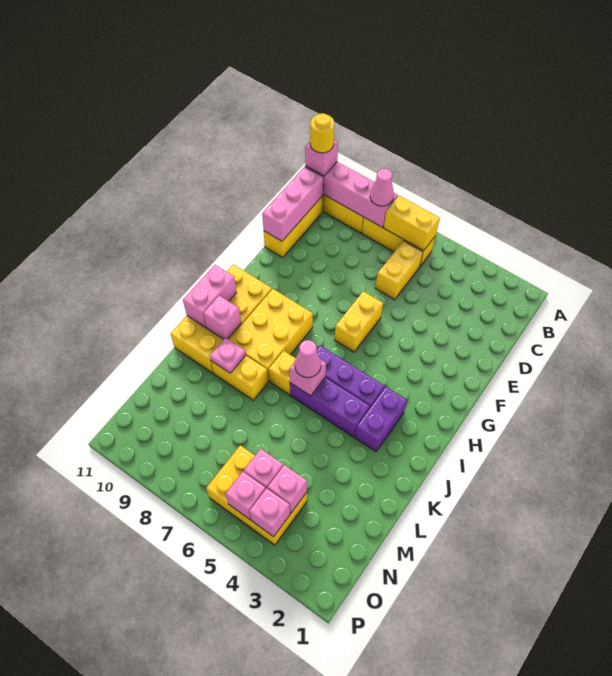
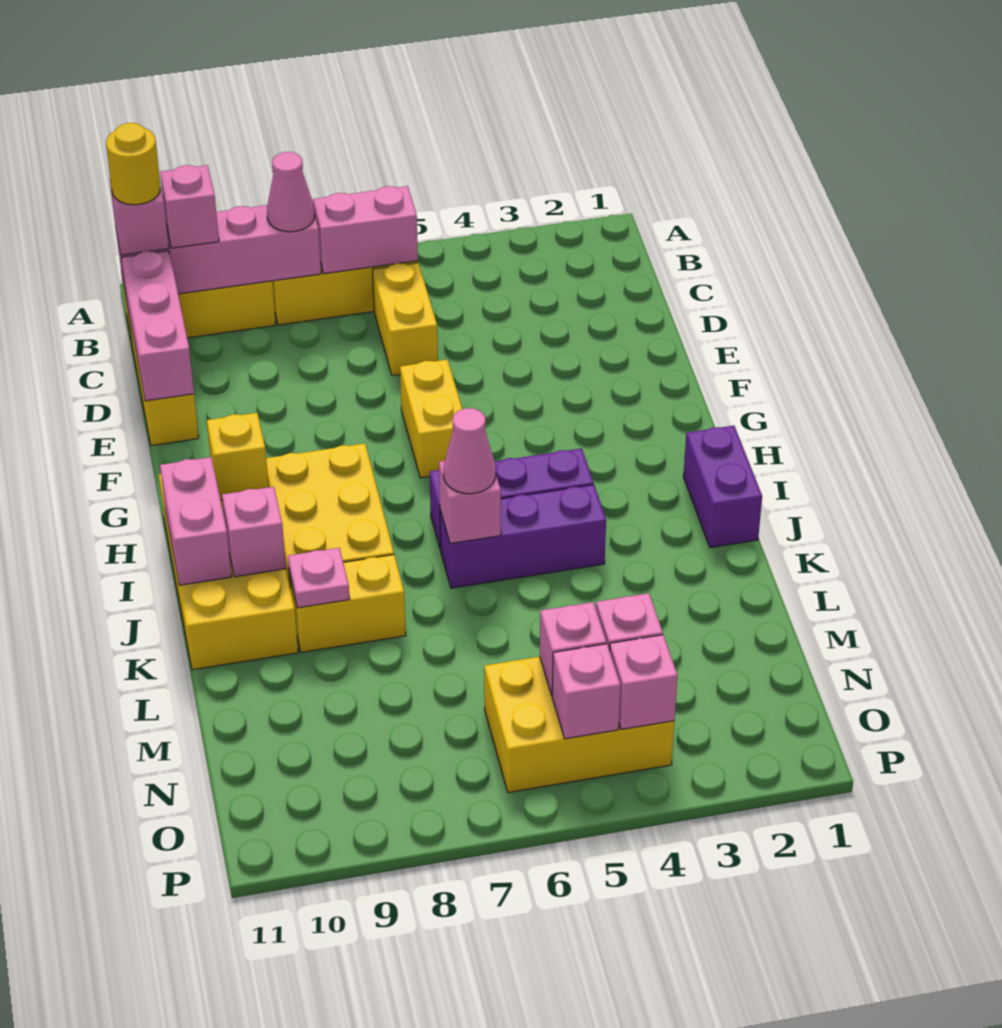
yellow 1x2 brick [384,196,440,251] -> pink 1x2 brick [313,186,418,274]
none -> pink 1x1 brick [160,165,219,248]
purple 1x2 brick [355,387,407,451] -> purple 1x2 brick moved to [683,426,762,548]
yellow 1x1 brick [269,351,296,395] -> yellow 1x1 brick moved to [207,413,268,500]

